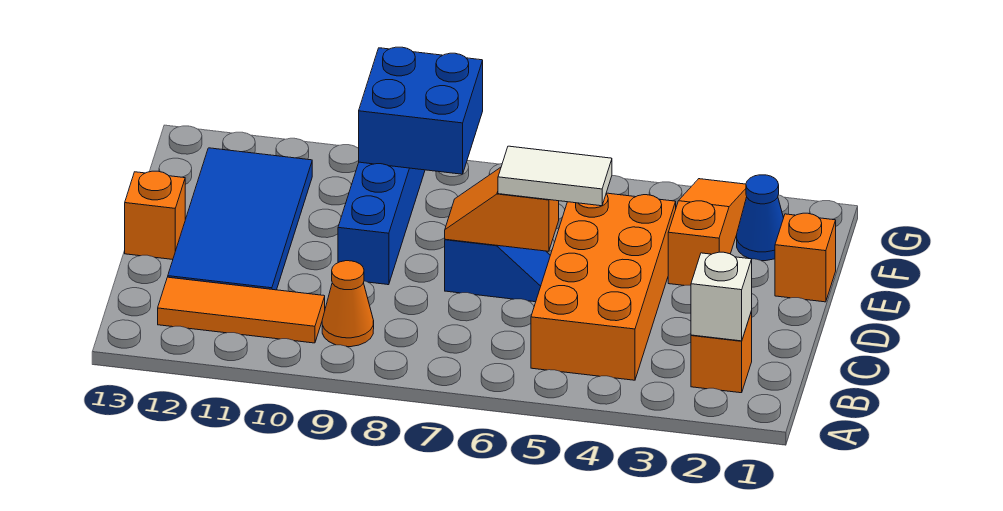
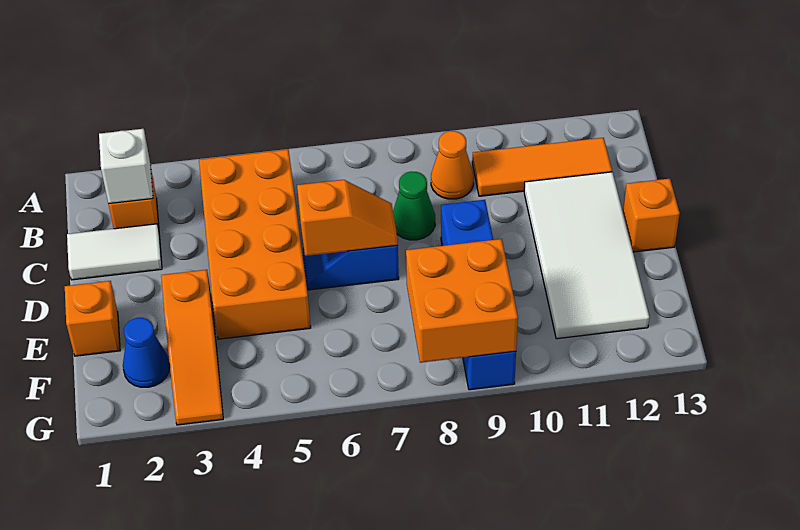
none -> green 1x1 cone [393,171,435,240]
blue 2x4 tile [168,148,312,290] -> white 2x4 tile [524,172,649,339]
white 1x2 tile [498,146,612,206] -> white 1x2 tile moved to [67,224,162,280]
blue 2x2 brick [359,47,483,174] -> orange 2x2 brick [406,239,518,363]

